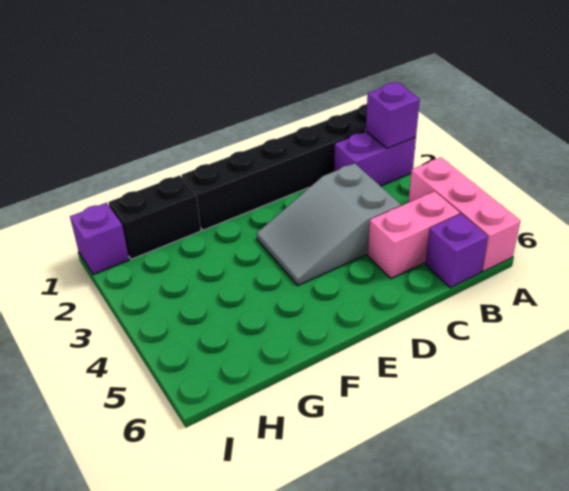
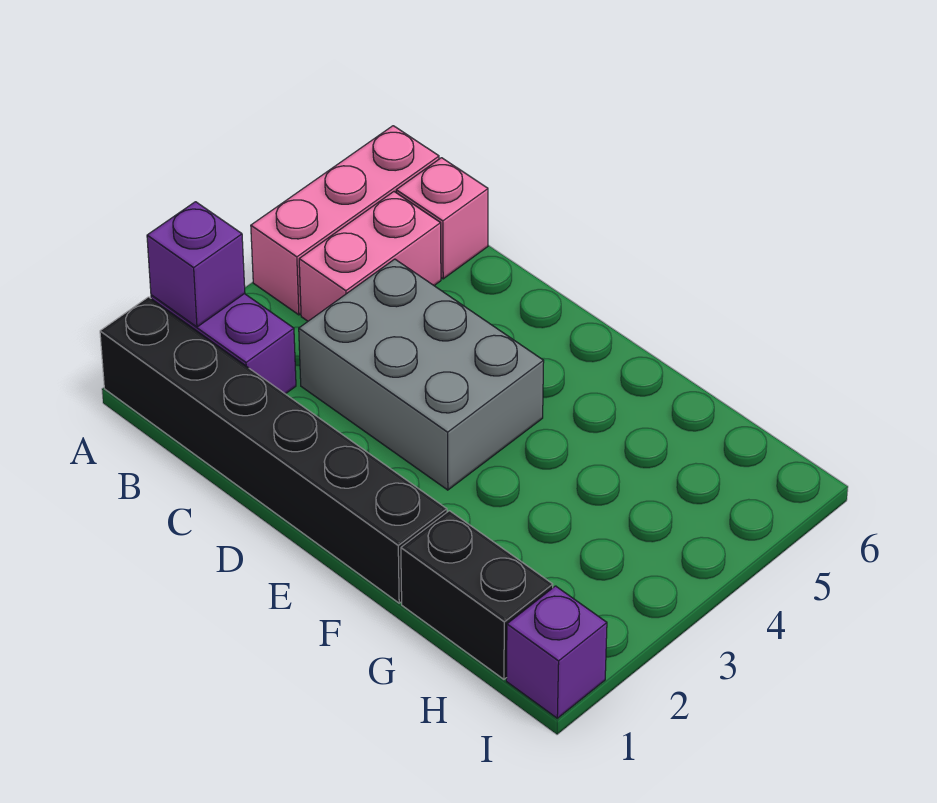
pink 1x2 brick [368,191,460,279] -> pink 1x2 brick turned to [299,192,441,321]
purple 1x1 brick [425,214,488,288] -> pink 1x1 brick [396,158,488,279]
grey 2x3 slope [257,163,401,286] -> grey 2x3 brick [299,259,544,490]

